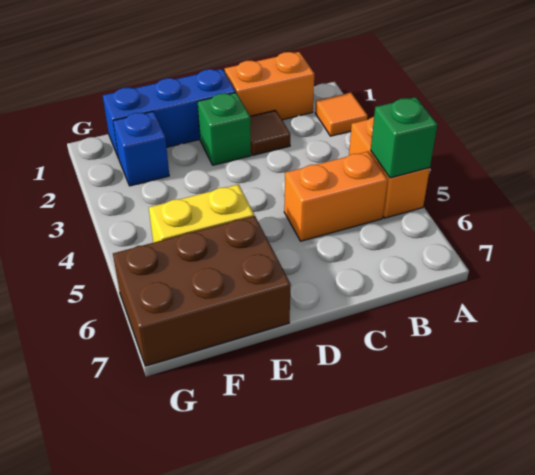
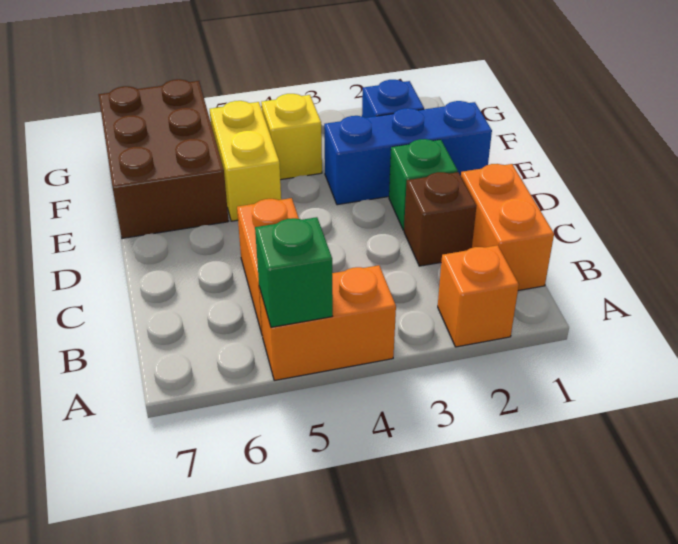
orange 1x1 tile [315,93,367,136] -> orange 1x1 brick [438,245,519,347]
brown 1x1 tile [250,110,290,155] -> brown 1x1 brick [404,172,476,266]
blue 1x3 brick [103,69,236,158] -> blue 1x3 brick turned to [324,101,492,205]
none -> yellow 1x1 brick [261,94,322,180]

